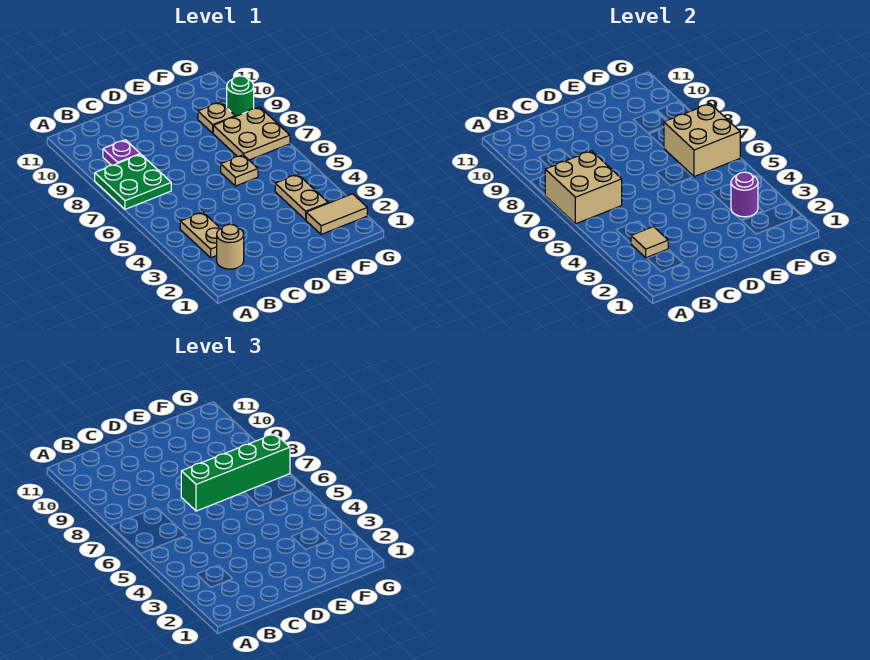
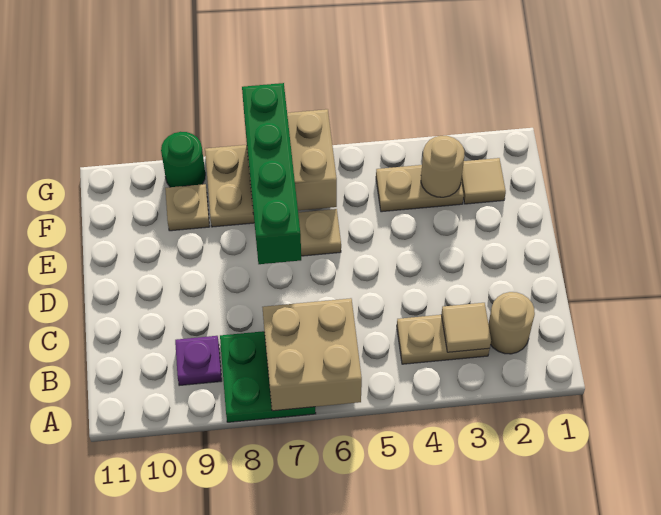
tan 1x2 tile [306,194,367,234] -> tan 1x1 tile [461,158,506,204]
purple 1x1 round brick [731,172,758,217] -> tan 1x1 round brick [421,136,464,197]

